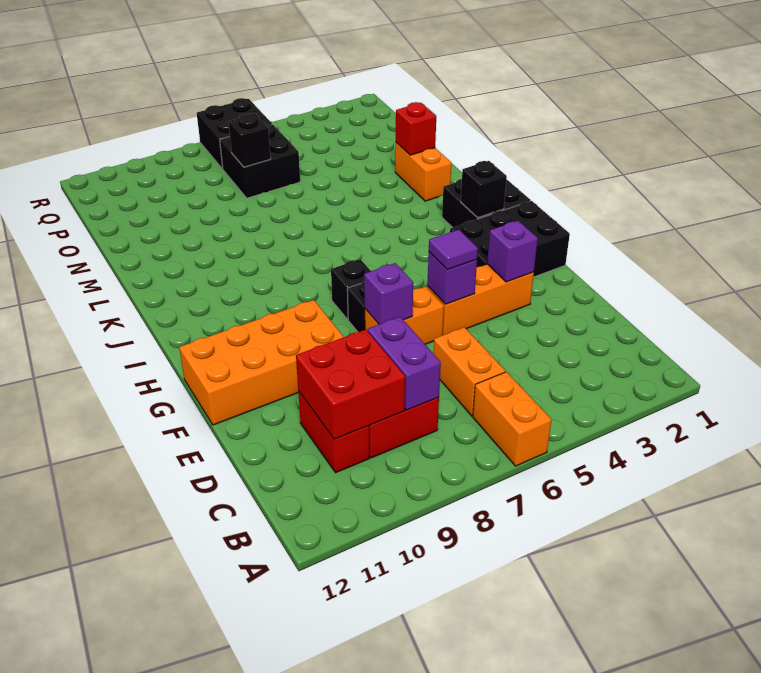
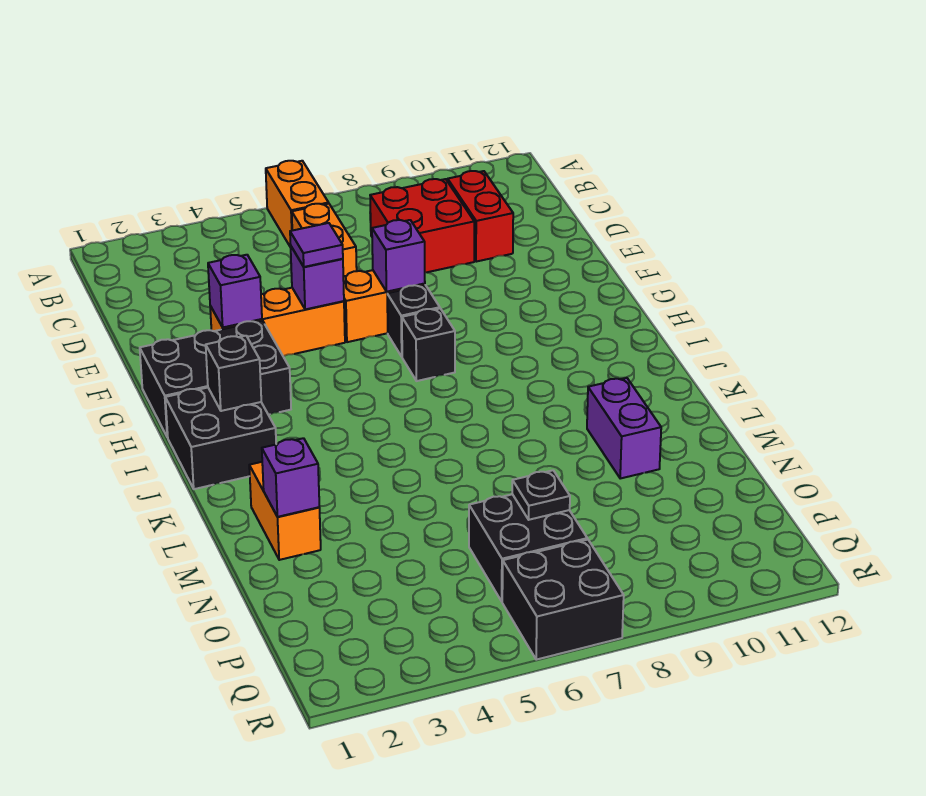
purple 1x2 brick [368,317,441,410] -> purple 1x2 brick moved to [587,378,661,478]
red 2x2 brick [296,329,405,439] -> none
orange 2x4 brick [179,300,344,425] -> none
red 1x1 brick [396,102,436,155] -> purple 1x1 brick [262,438,319,517]
black 1x1 brick [229,113,271,167] -> black 1x1 plate [512,470,570,520]

